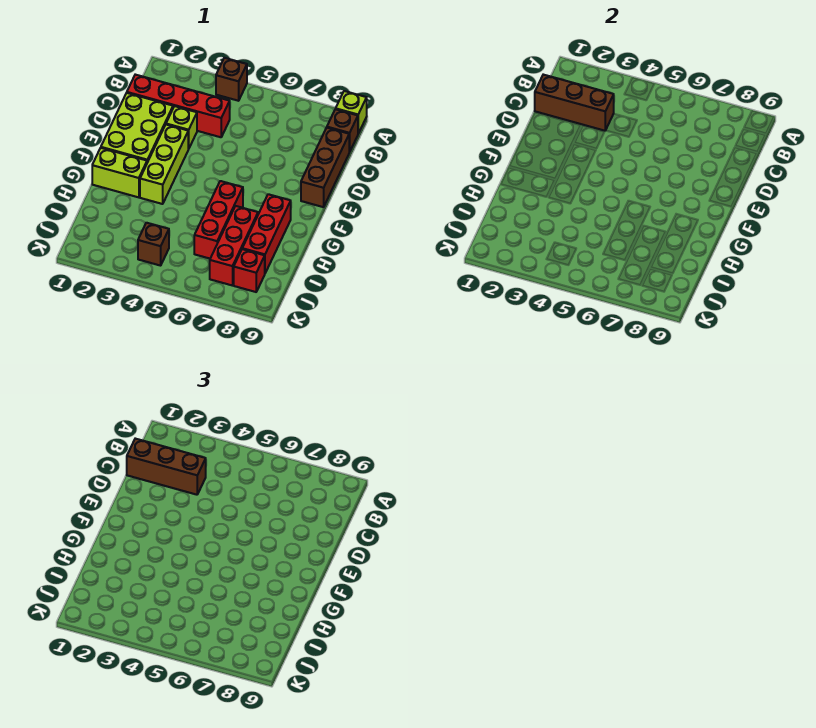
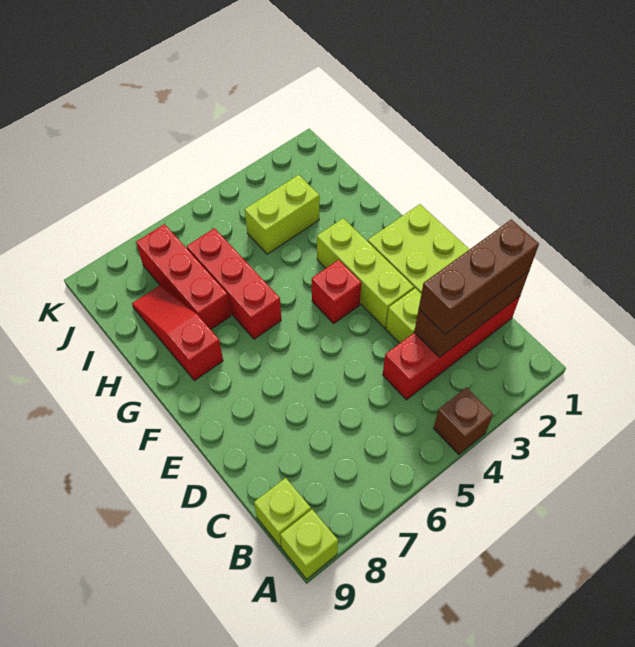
brown 1x1 brick [327,109,358,152] -> lime 1x1 brick [254,478,311,547]
brown 1x3 brick [301,128,349,207] -> none
lime 1x2 brick [92,148,147,197] -> lime 1x2 brick moved to [245,175,320,254]
red 1x3 brick [242,194,291,273] -> red 1x3 slope [132,285,223,381]
brown 1x1 brick [138,223,169,266] -> none
red 1x1 brick [234,249,265,292] -> red 1x1 brick moved to [312,260,361,323]

